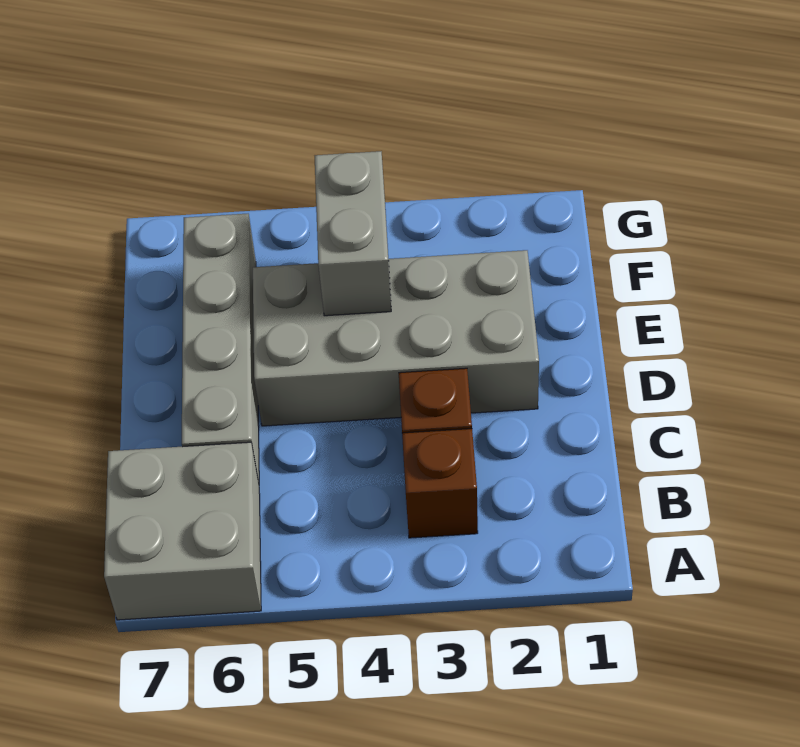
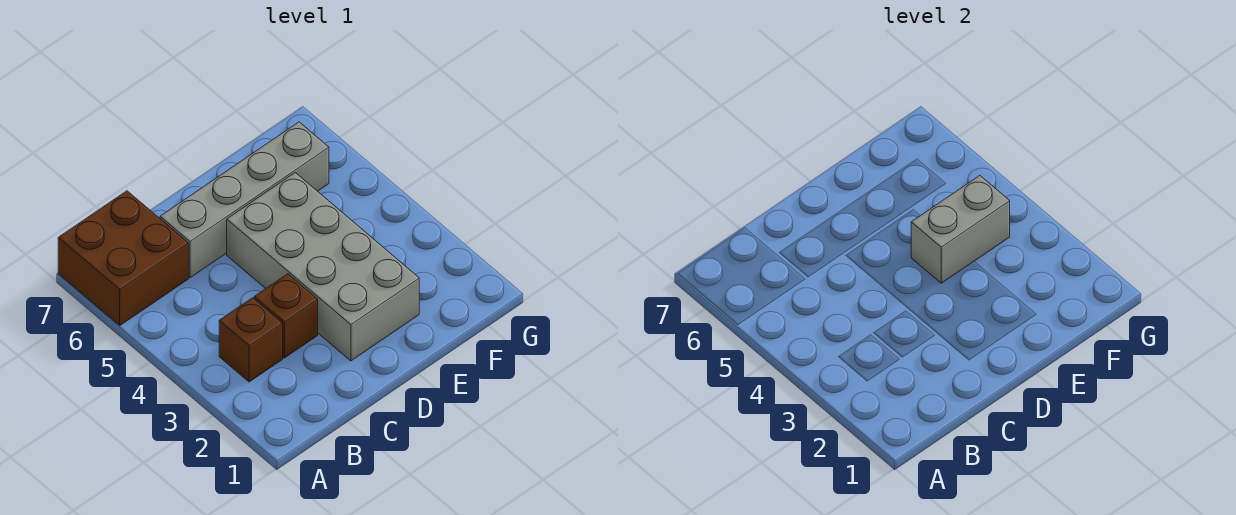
grey 2x2 brick [104,442,261,620] -> brown 2x2 brick [58,191,188,325]

